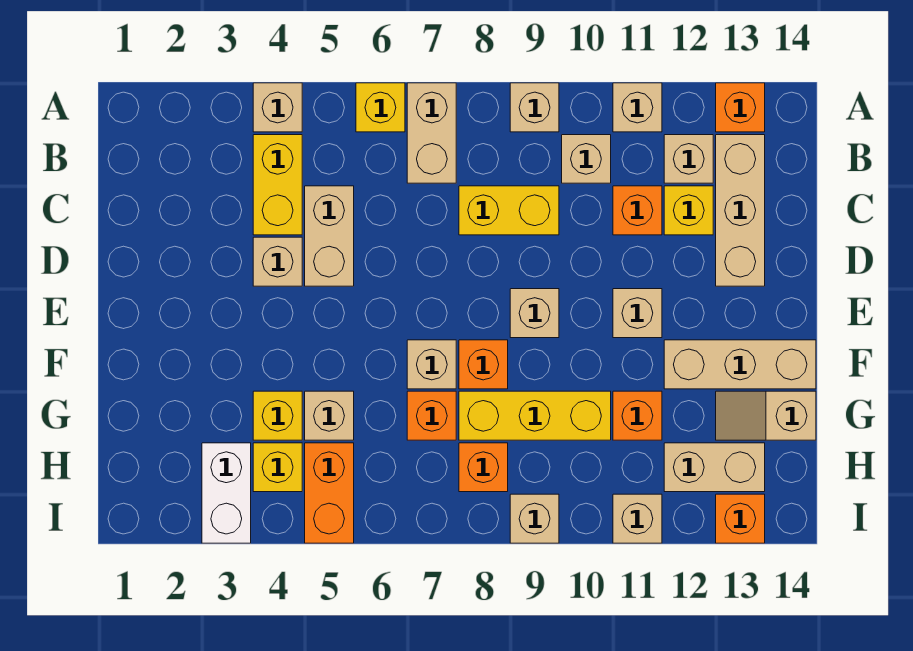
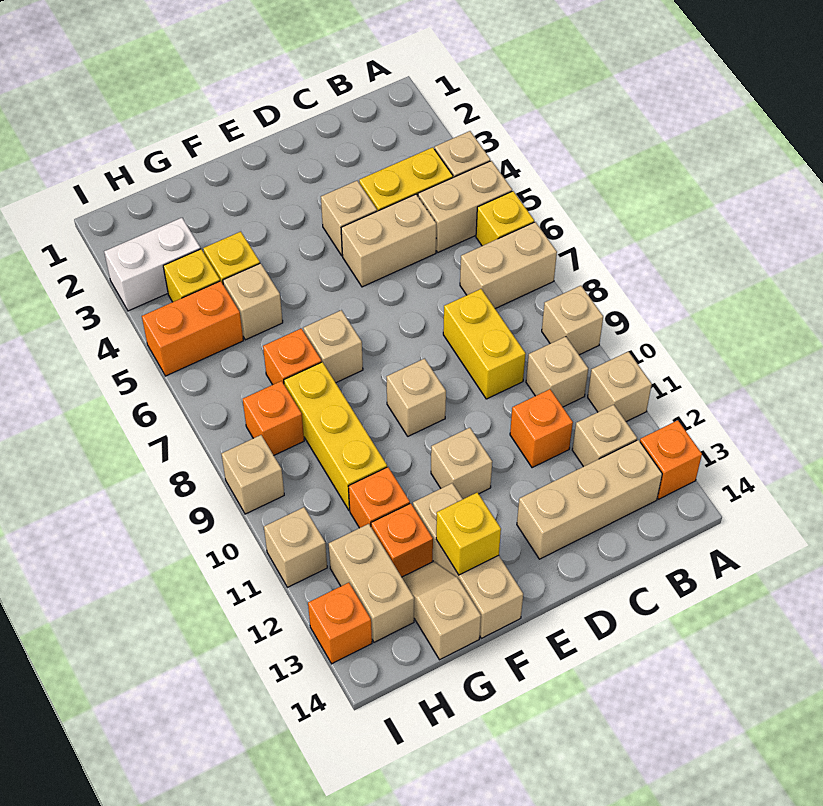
none -> tan 1x2 brick [418,161,512,252]
yellow 1x1 brick [664,186,713,235] -> yellow 1x1 brick moved to [436,492,501,575]
orange 1x1 brick [459,340,508,389] -> orange 1x1 brick moved to [371,503,433,577]

